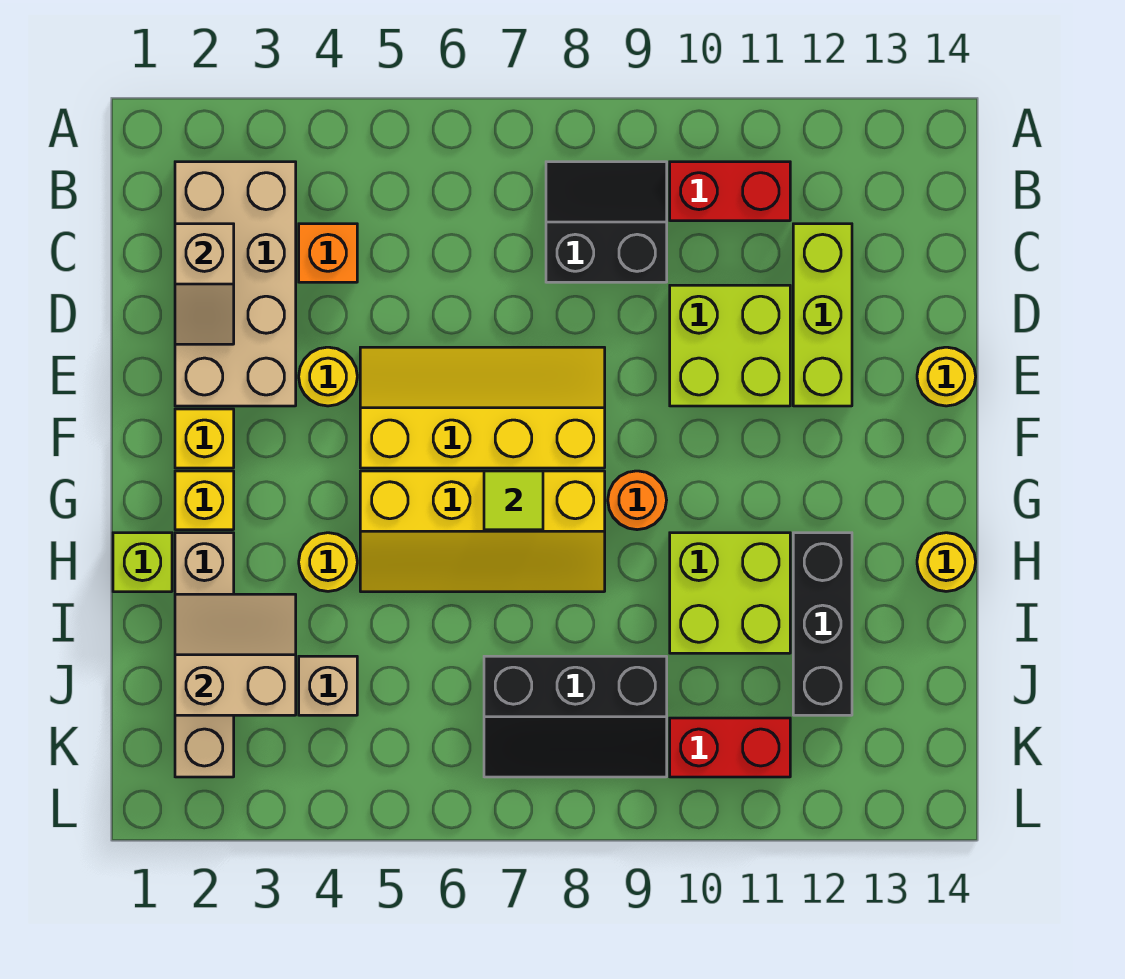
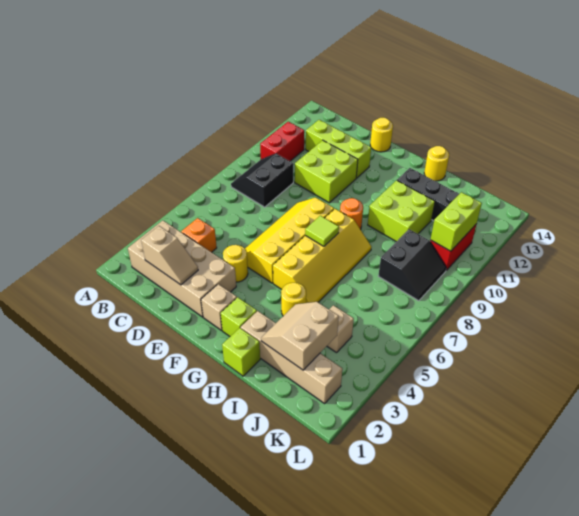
yellow 1x1 brick [175,409,234,468] -> tan 1x1 brick [201,284,237,330]
yellow 1x1 brick [175,471,234,530] -> lime 1x1 brick [221,297,257,336]
black 2x3 slope [484,656,667,777] -> black 2x2 slope [378,229,446,301]
none -> lime 1x2 brick [431,192,482,251]

